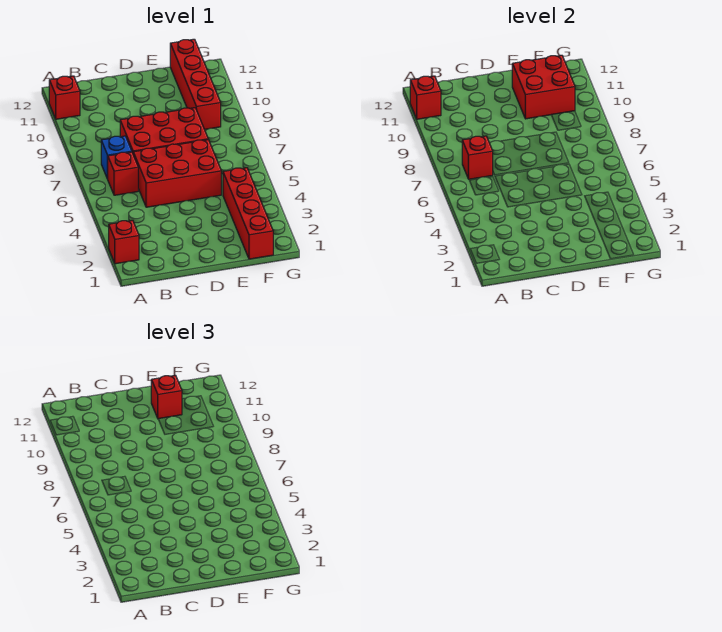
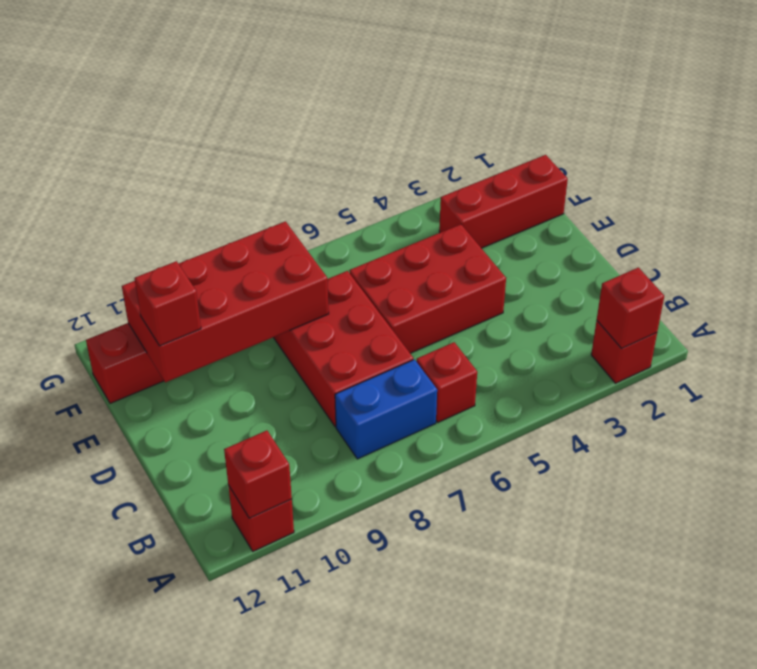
blue 1x1 brick [101,136,132,179] -> blue 1x2 brick [335,360,437,459]
red 1x1 brick [462,136,493,179] -> red 1x1 brick moved to [597,268,664,349]
red 2x3 brick [133,140,221,207] -> red 2x3 brick turned to [349,224,506,353]
red 2x2 brick [512,55,575,119] -> red 2x4 brick [122,221,329,382]
red 1x4 brick [223,168,273,259] -> red 1x3 brick [439,155,568,248]

